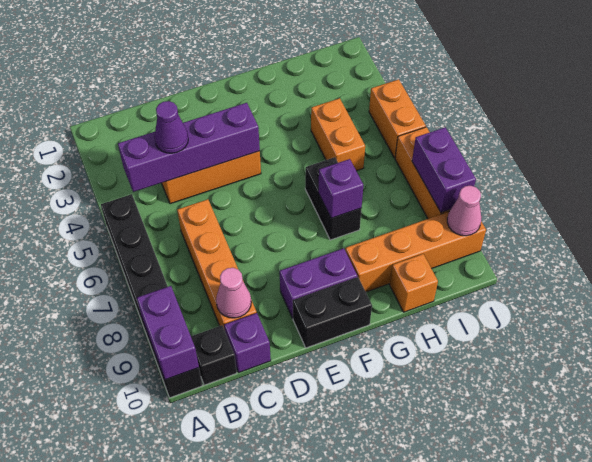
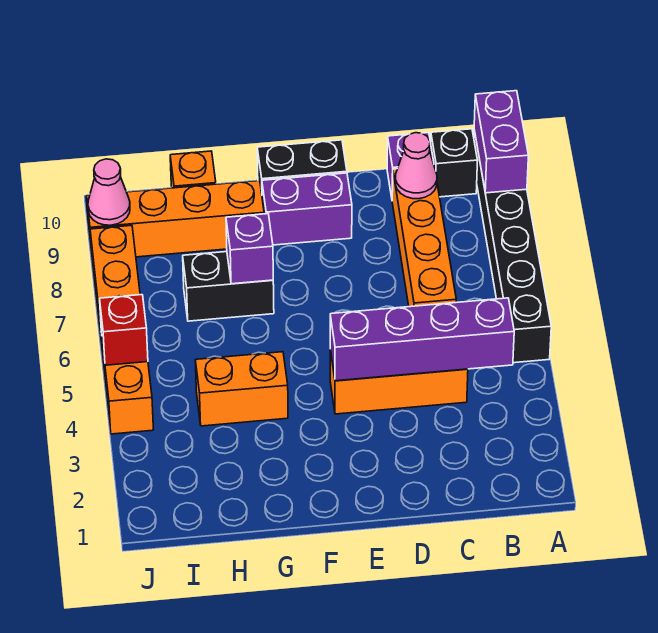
purple 1x1 cone [154,101,188,153] -> none
black 1x2 brick [305,157,361,240] -> black 1x2 brick turned to [183,252,274,321]
orange 1x2 brick [311,98,365,171] -> orange 1x2 brick turned to [195,352,288,426]
none -> red 1x1 brick [100,295,148,365]
purple 1x2 brick [412,127,476,212] -> none

